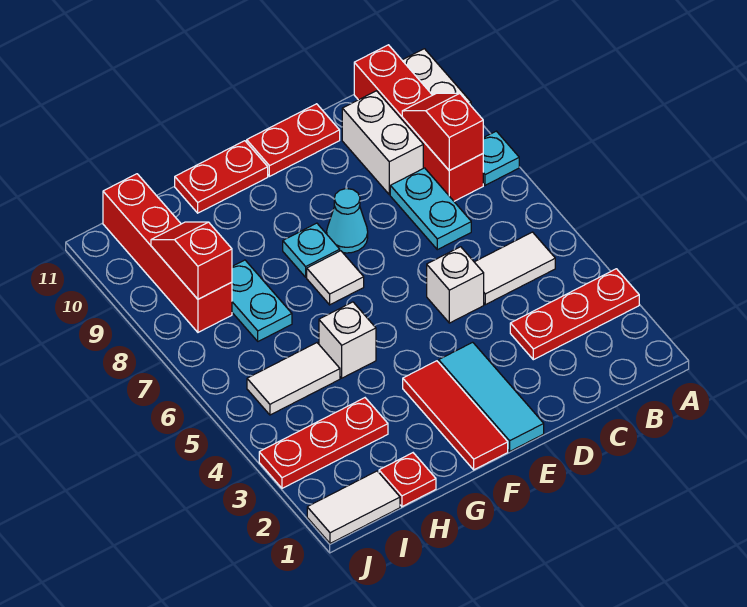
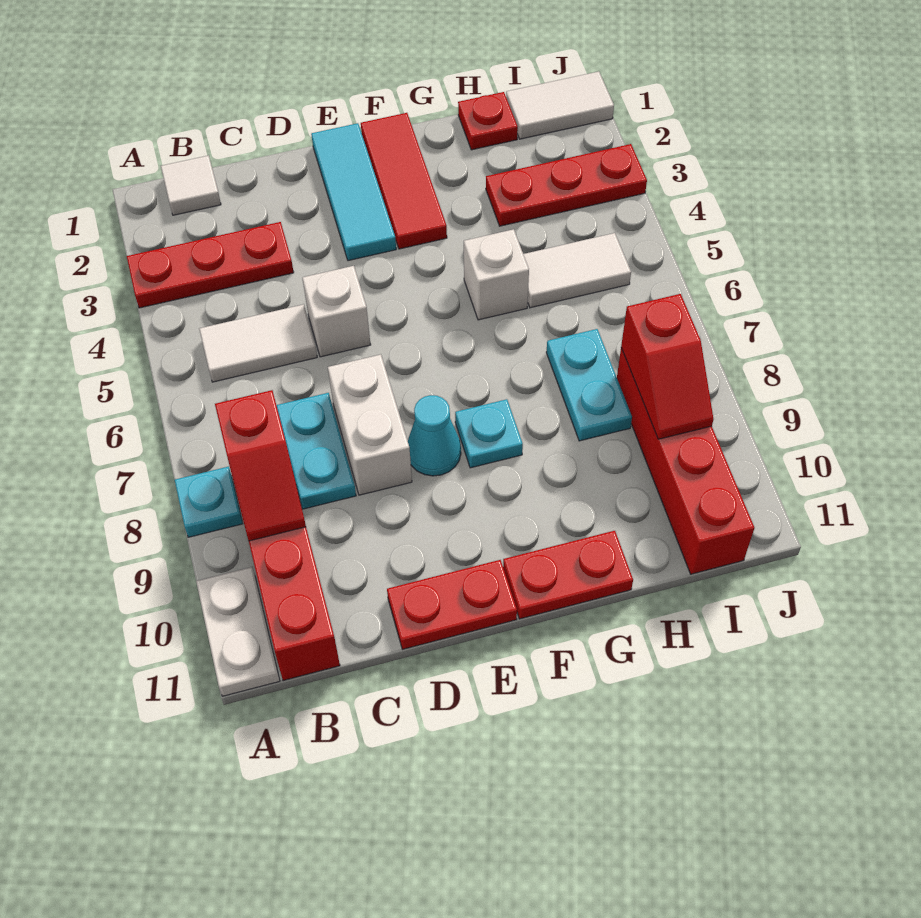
white 1x2 brick [342,91,423,195] -> white 1x2 brick moved to [328,354,412,495]
white 1x1 tile [307,251,364,305] -> white 1x1 tile moved to [161,155,221,215]

